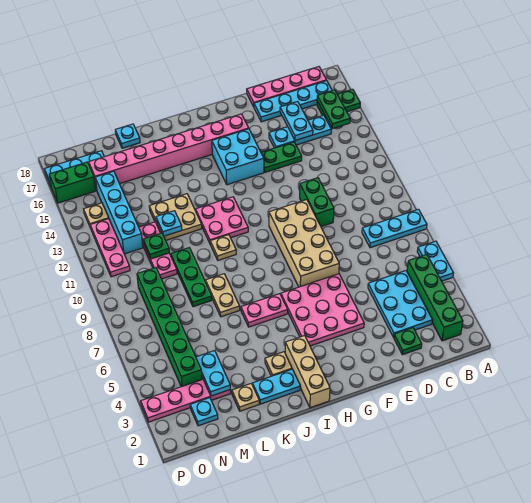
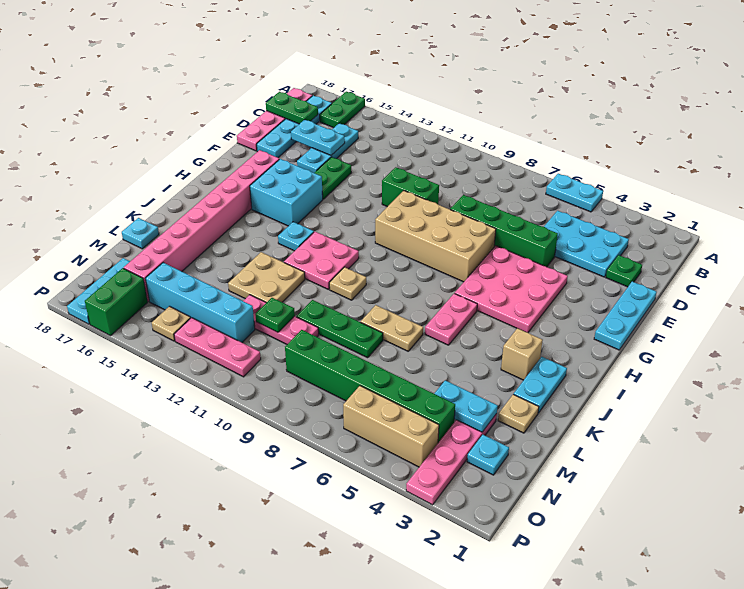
cyan 1x3 plate [362,209,427,248] -> cyan 1x3 plate moved to [594,282,657,350]
green 1x4 brick [407,254,463,341] -> green 1x4 brick moved to [450,195,558,267]
green 1x2 plate [317,90,350,129] -> green 1x2 plate moved to [266,92,318,124]
tan 1x3 brick [285,336,330,408] -> tan 1x3 brick moved to [343,386,439,467]
tan 1x1 plate [265,352,292,376] -> tan 1x1 brick [501,328,543,380]
cyan 1x1 plate [156,211,182,236] -> cyan 1x1 plate moved to [278,222,314,251]

